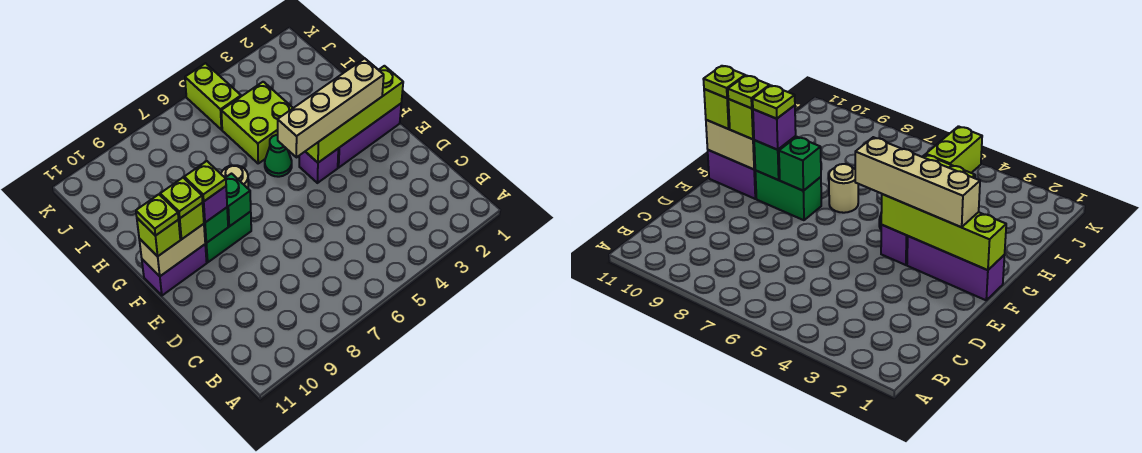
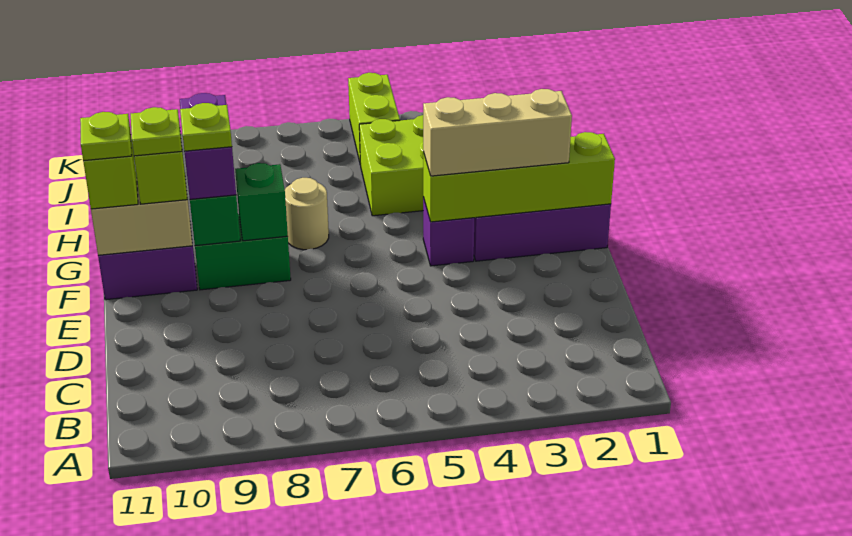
tan 1x4 brick [278,58,384,157] -> tan 1x3 brick [423,89,572,176]
purple 1x1 brick [202,186,227,223] -> purple 1x2 brick [180,93,236,199]
green 1x1 cone [265,135,292,177] -> none

